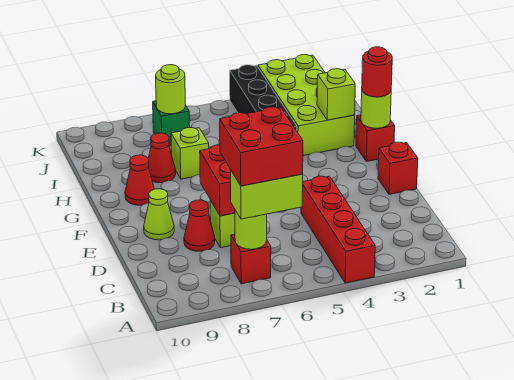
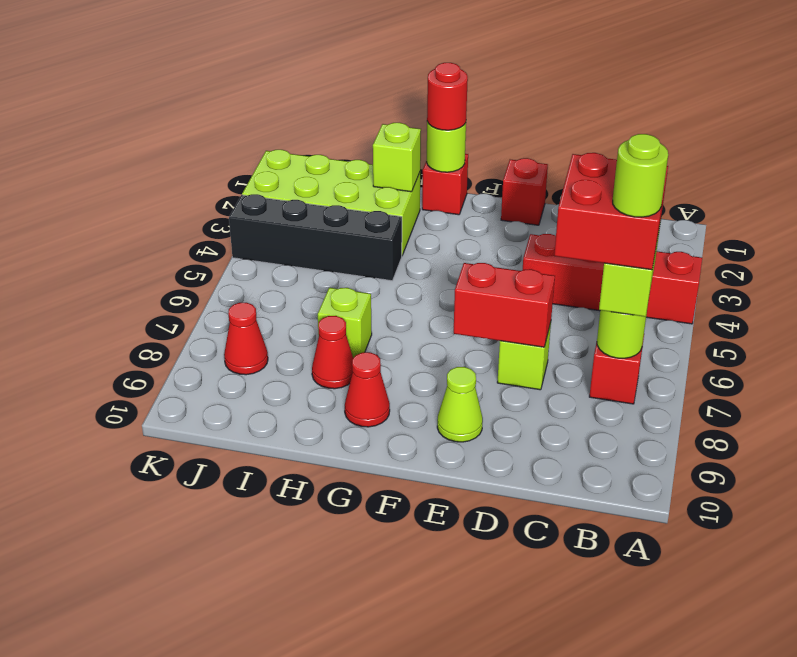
red 1x1 cone [184,200,215,251] -> red 1x1 cone moved to [224,303,268,375]
green 1x1 brick [153,101,190,145] -> none
lime 1x1 round brick [156,65,185,114] -> lime 1x1 round brick moved to [613,134,668,217]

